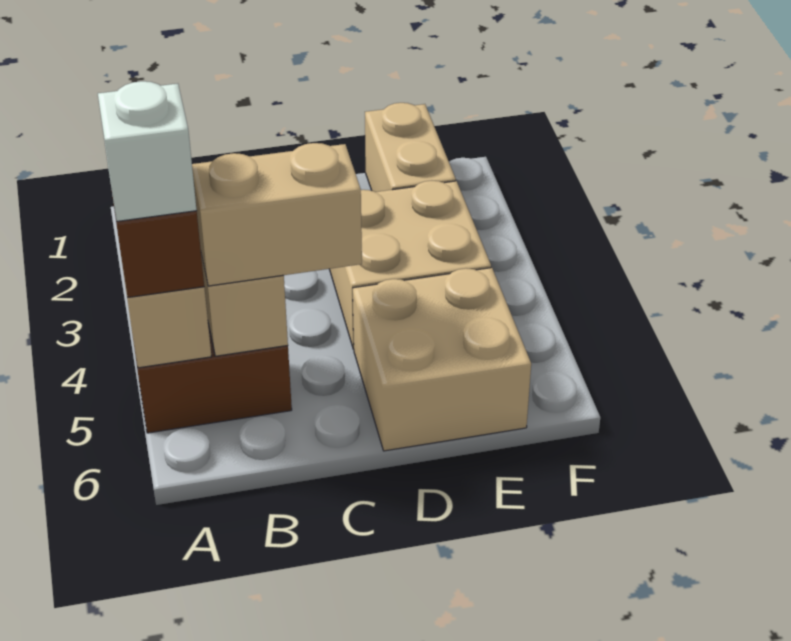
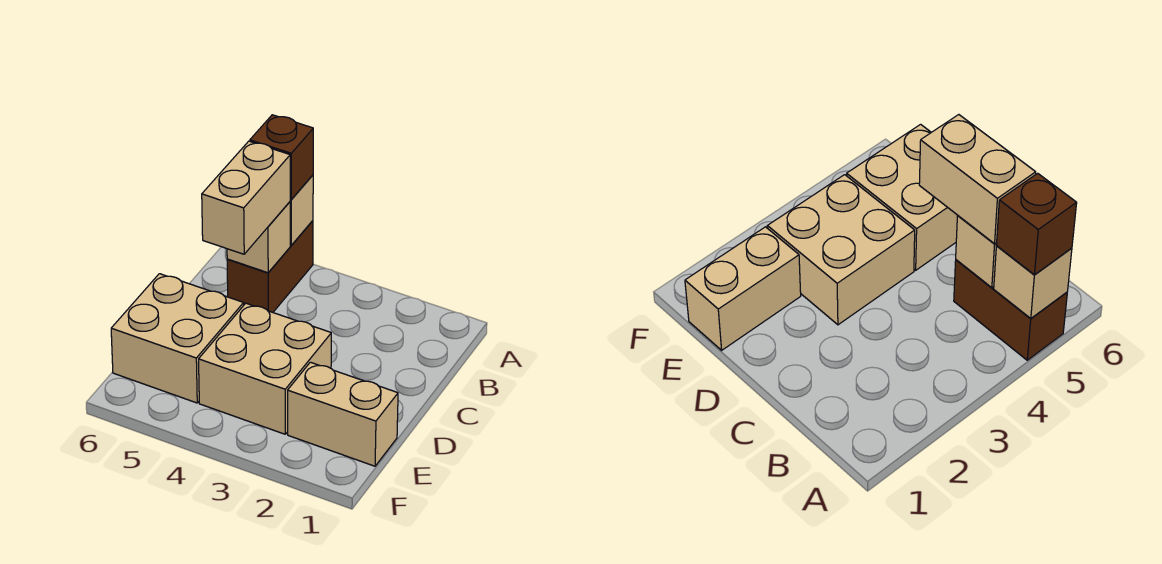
white 1x1 brick [98,81,197,221] -> none

